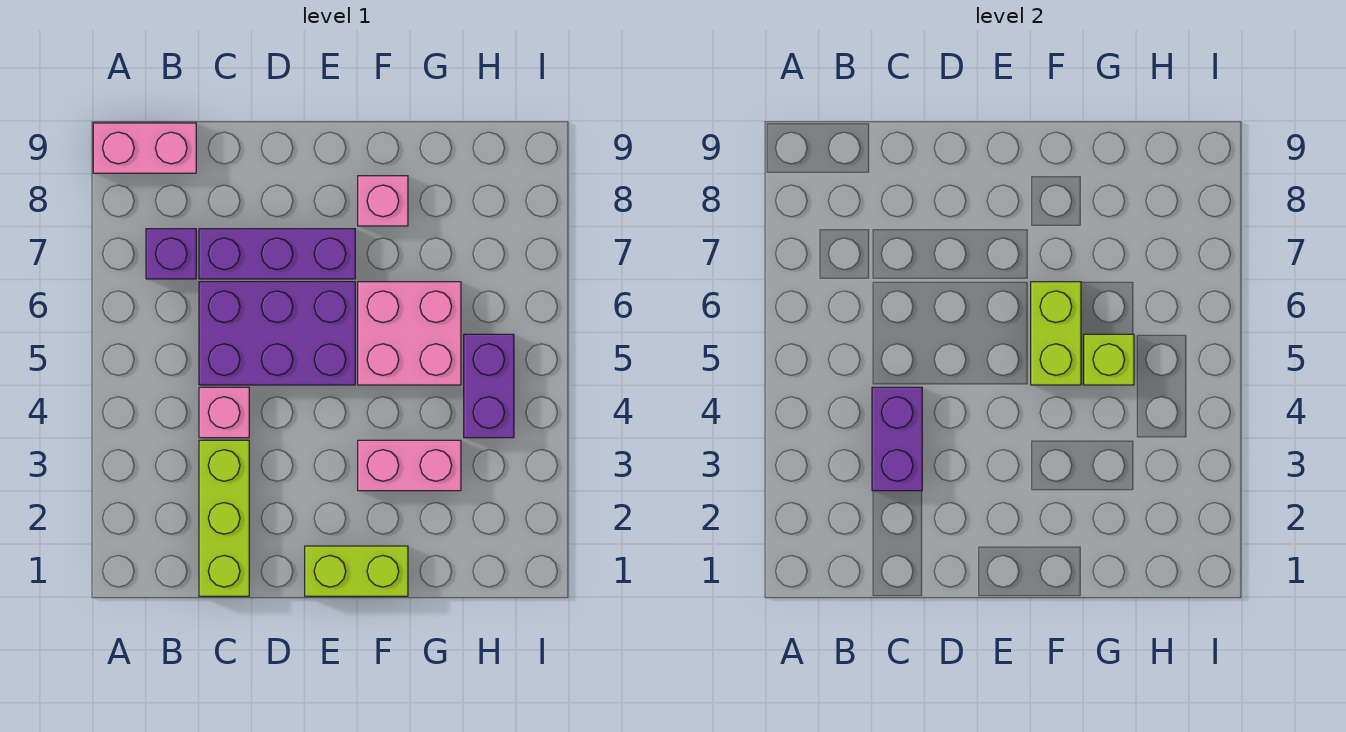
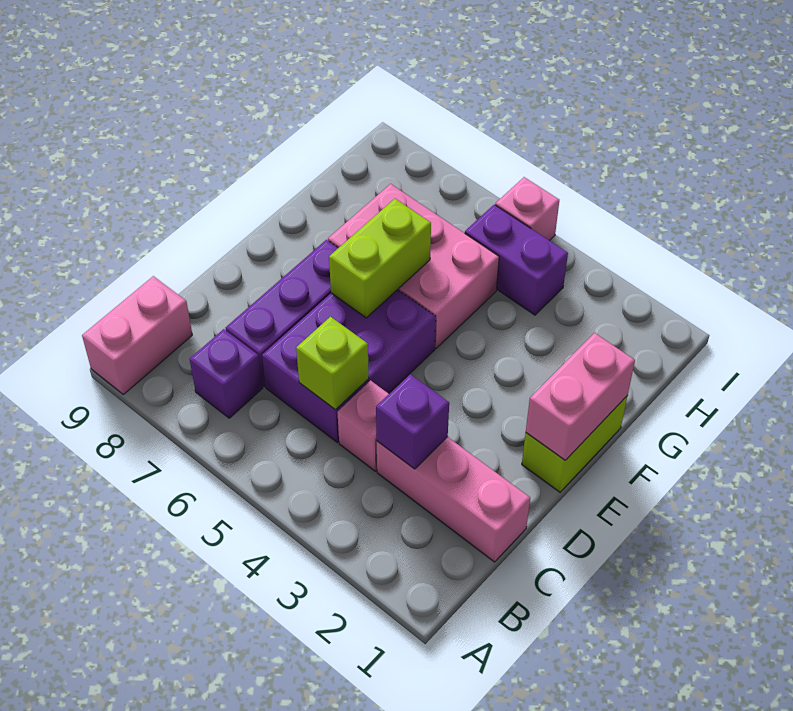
lime 1x3 brick [199,440,249,596] -> pink 1x3 brick [377,437,530,562]
purple 1x2 brick [872,387,922,491] -> purple 1x1 brick [376,374,449,469]
pink 1x2 brick [358,440,461,491] -> pink 1x2 brick moved to [526,333,635,460]
pink 2x2 brick [358,282,461,385] -> pink 2x3 brick [328,184,499,348]
lime 1x2 brick [1031,282,1081,385] -> lime 1x2 brick turned to [329,199,431,318]
pink 1x1 brick [358,176,408,226] -> pink 1x1 brick moved to [495,177,559,241]
lime 1x1 brick [1084,334,1134,385] -> lime 1x1 brick moved to [296,317,369,410]

